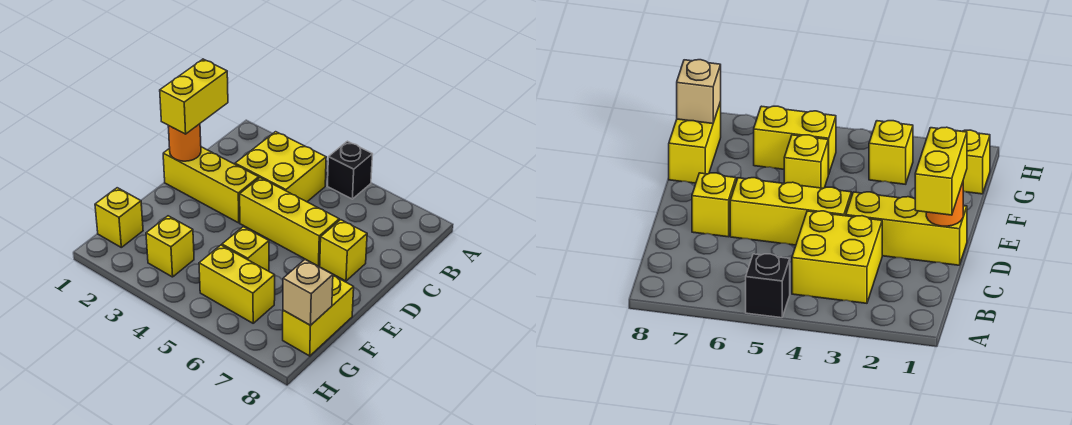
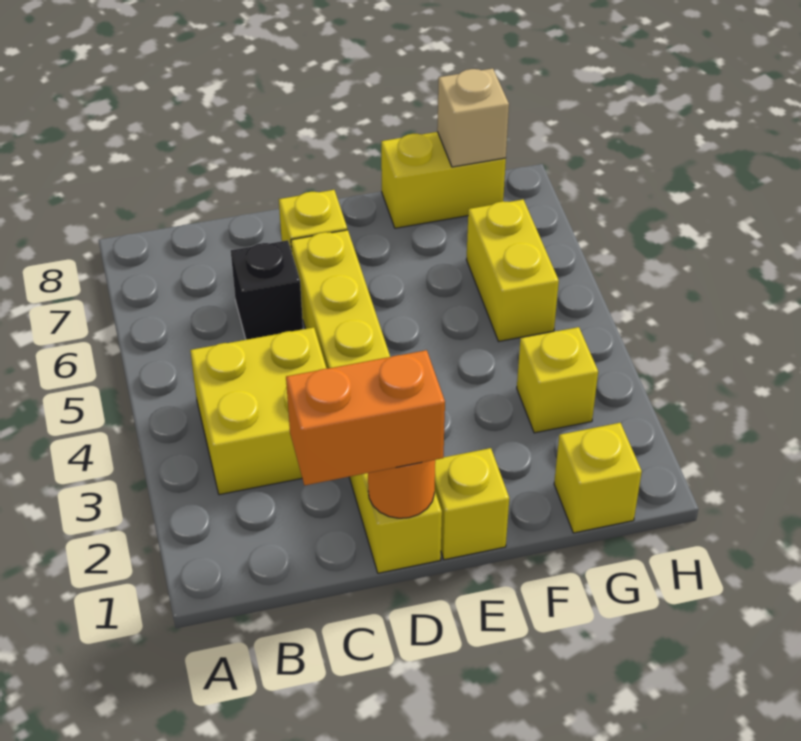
black 1x1 brick [328,141,372,199] -> black 1x1 brick moved to [231,240,303,340]
yellow 1x2 brick [160,59,228,134] -> orange 1x2 brick [286,350,445,485]
yellow 1x1 brick [222,227,269,271] -> yellow 1x1 brick moved to [435,448,509,560]

